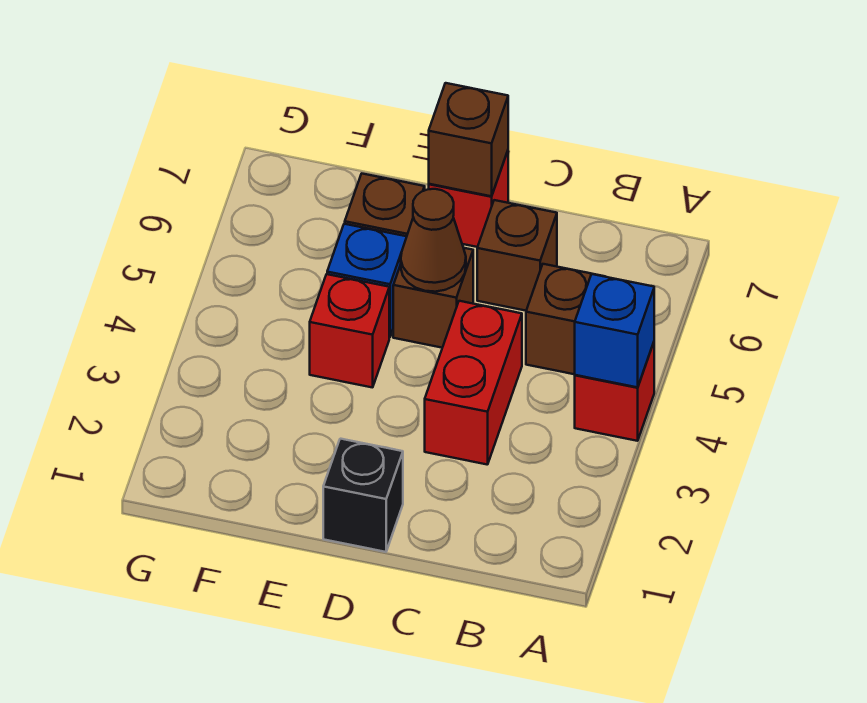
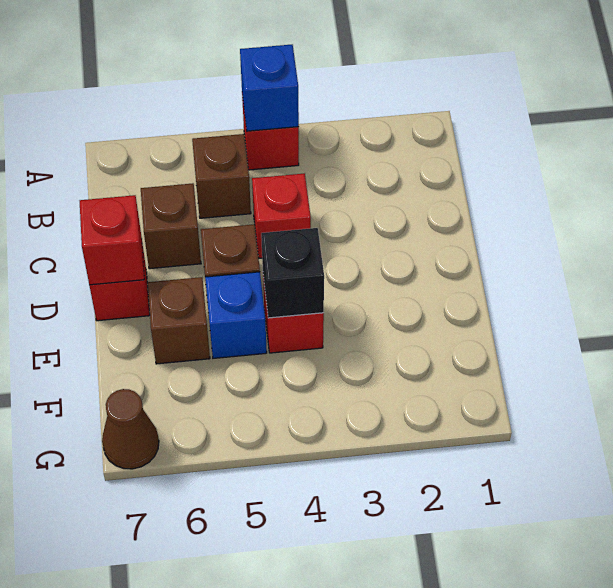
red 1x2 brick [425,301,522,465] -> red 1x1 brick [252,173,311,258]
black 1x1 brick [323,439,403,552] -> black 1x1 brick moved to [261,228,324,318]
brown 1x1 cone [401,189,466,292] -> brown 1x1 cone moved to [102,389,159,469]
brown 1x1 brick [429,83,508,196] -> red 1x1 brick [80,195,144,285]

